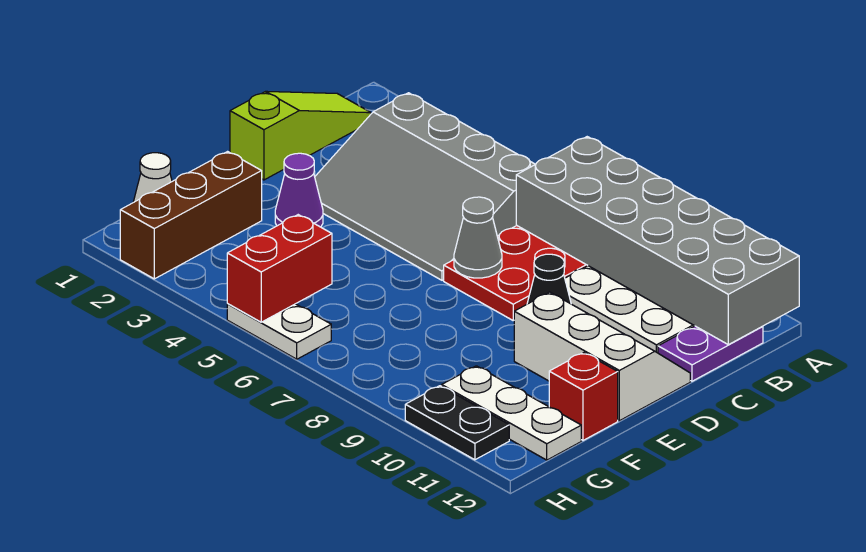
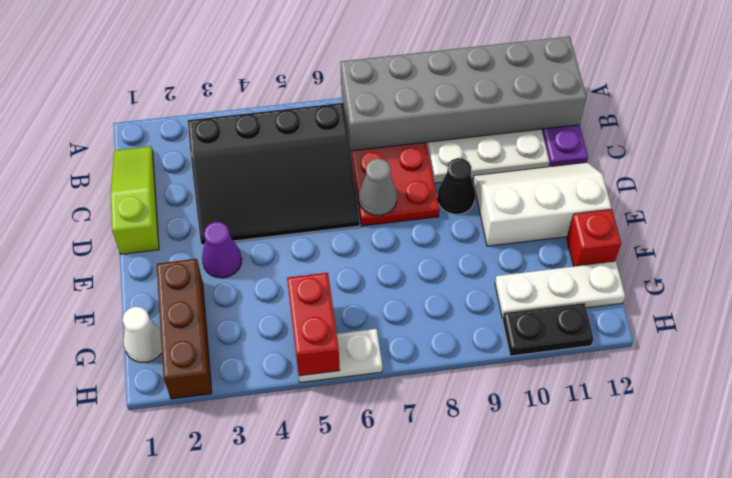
grey 3x4 slope [315,93,535,280] -> black 3x4 slope [188,103,360,245]

